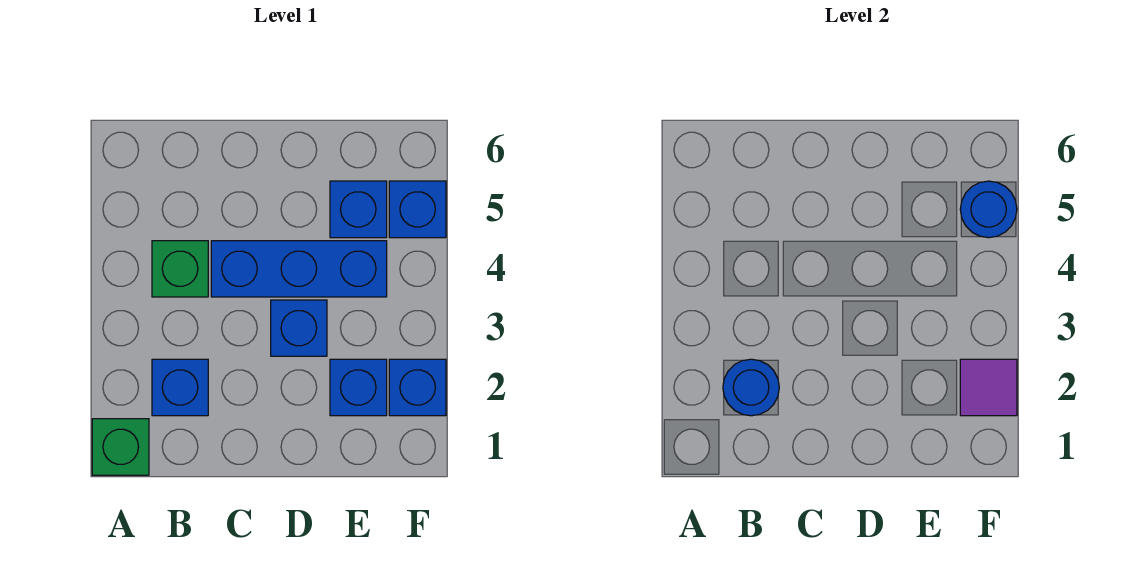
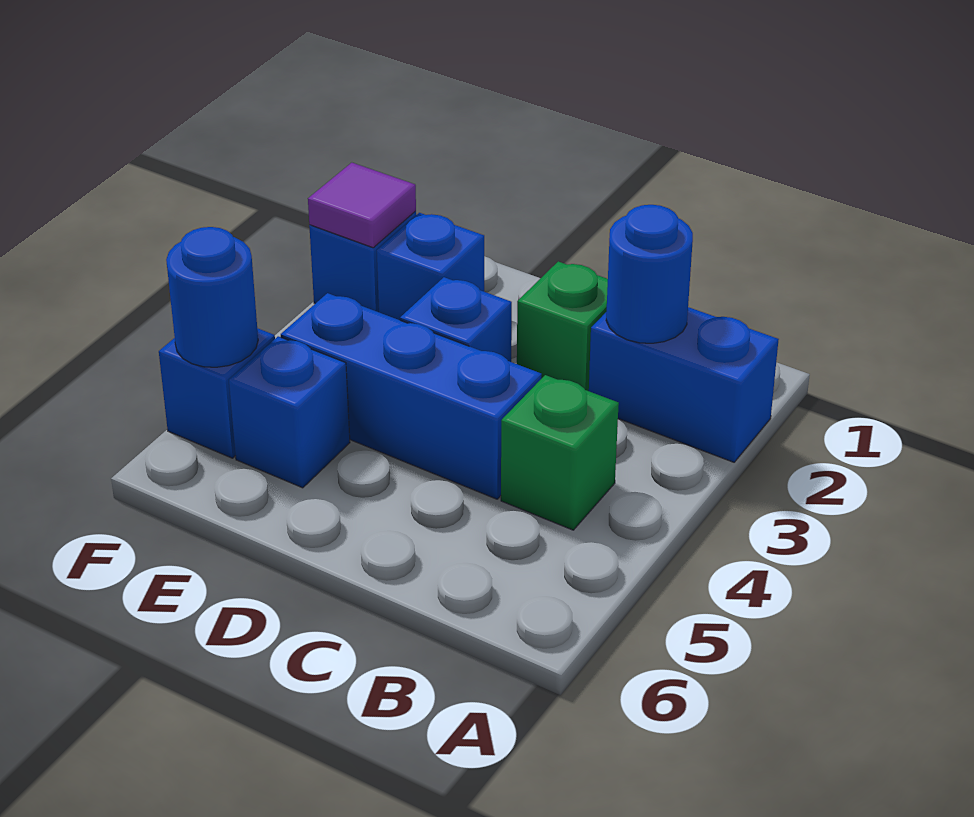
green 1x1 brick [92,419,149,475] -> green 1x1 brick moved to [517,261,608,391]
blue 1x1 brick [152,359,208,416] -> blue 1x2 brick [589,307,779,462]

